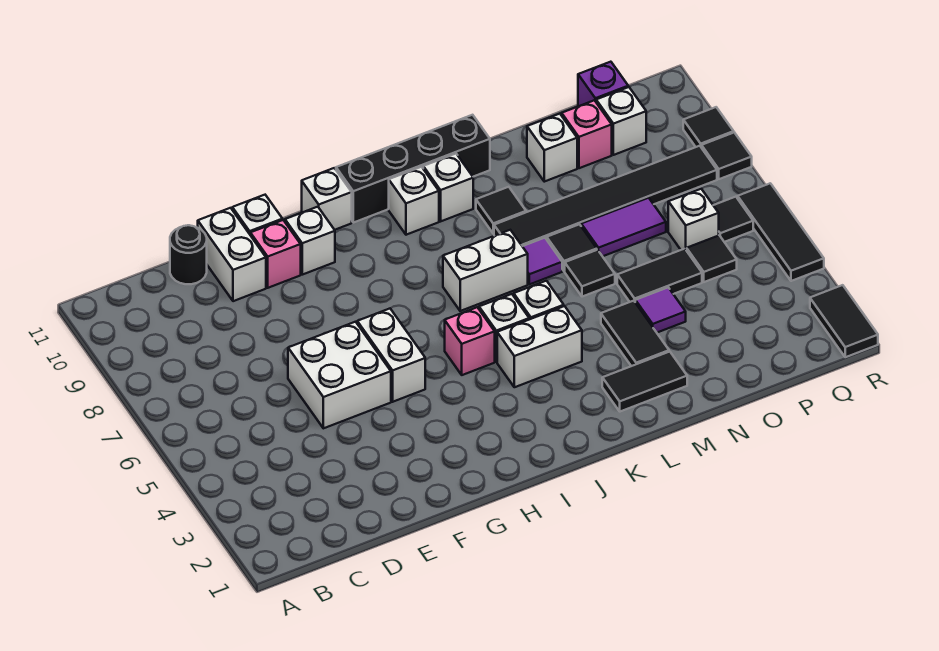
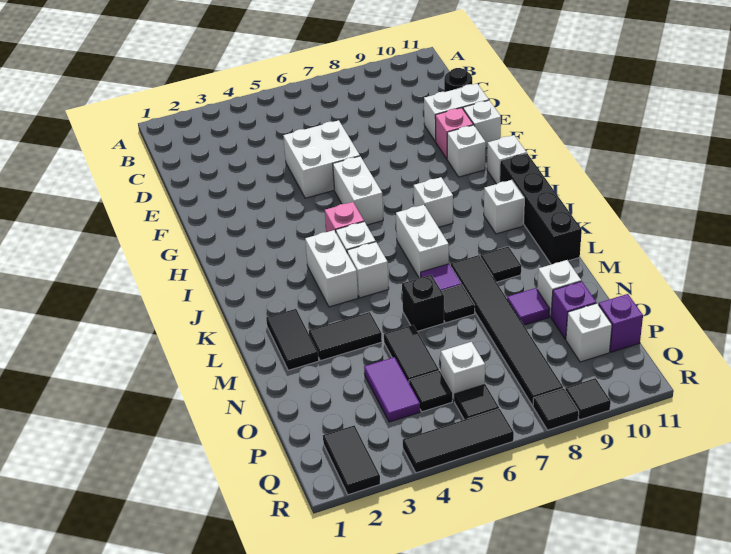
white 1x2 brick [357,309,425,402] -> white 1x2 brick turned to [333,156,383,225]
white 1x1 brick [423,154,473,221] -> white 1x1 brick moved to [414,177,453,227]
black 1x1 tile [565,250,615,297] -> black 1x1 brick [402,275,444,331]
purple 1x1 tile [635,288,686,333] -> purple 1x1 tile moved to [507,288,550,325]
purple 1x2 tile [581,198,666,256] -> purple 1x2 tile moved to [364,357,420,422]
pink 1x1 brick [562,100,612,168] -> purple 1x1 brick [551,281,596,339]
black 1x2 tile [810,285,878,357] -> black 1x2 tile turned to [323,425,380,495]

